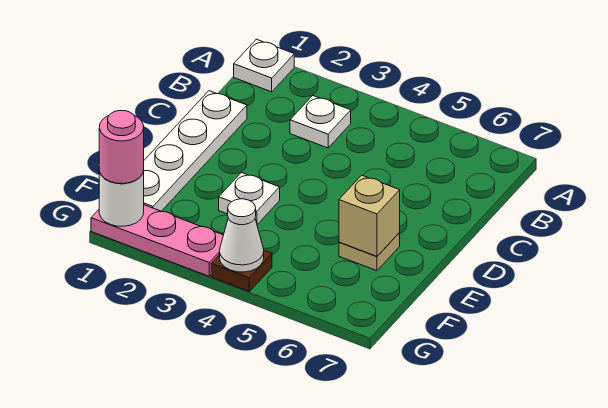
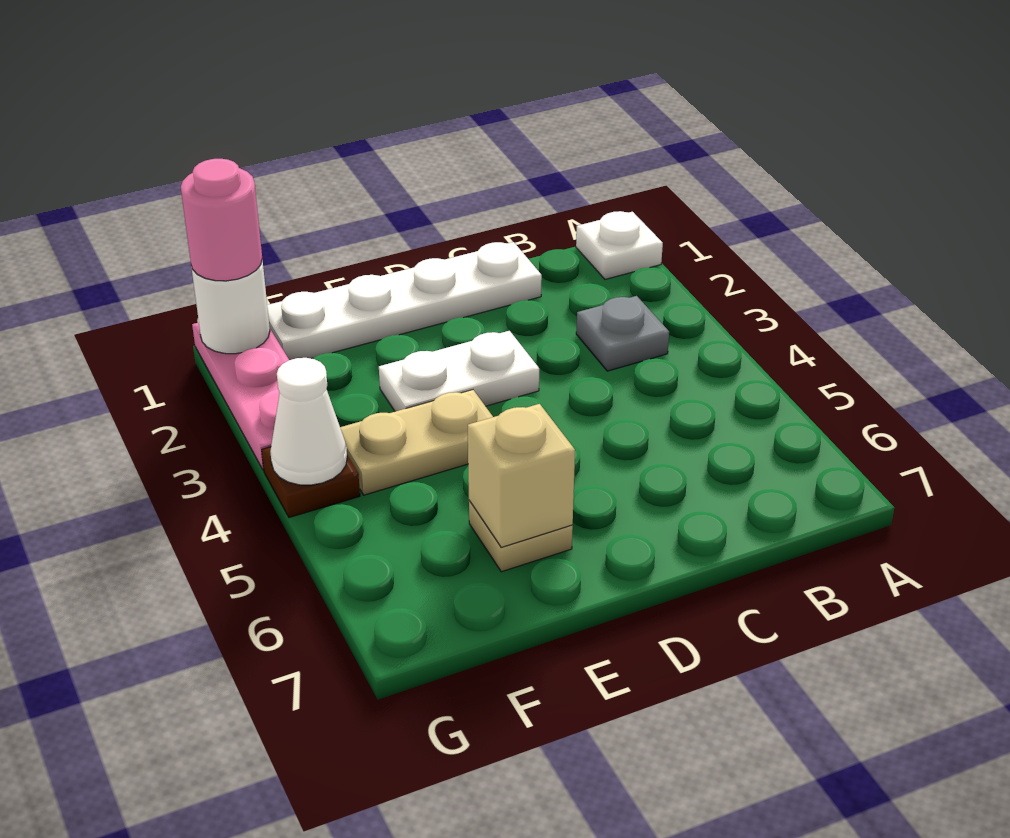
white 1x1 plate [290,96,351,148] -> grey 1x1 plate [576,296,669,371]
white 1x1 plate [219,173,280,225] -> white 1x2 plate [379,331,539,411]
none -> tan 1x2 plate [340,390,493,495]

